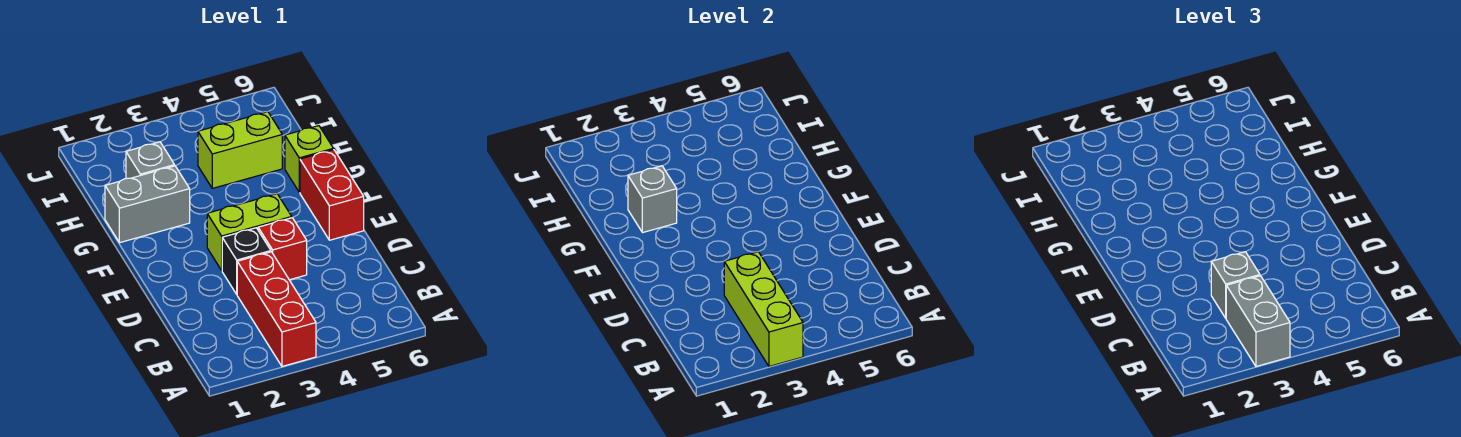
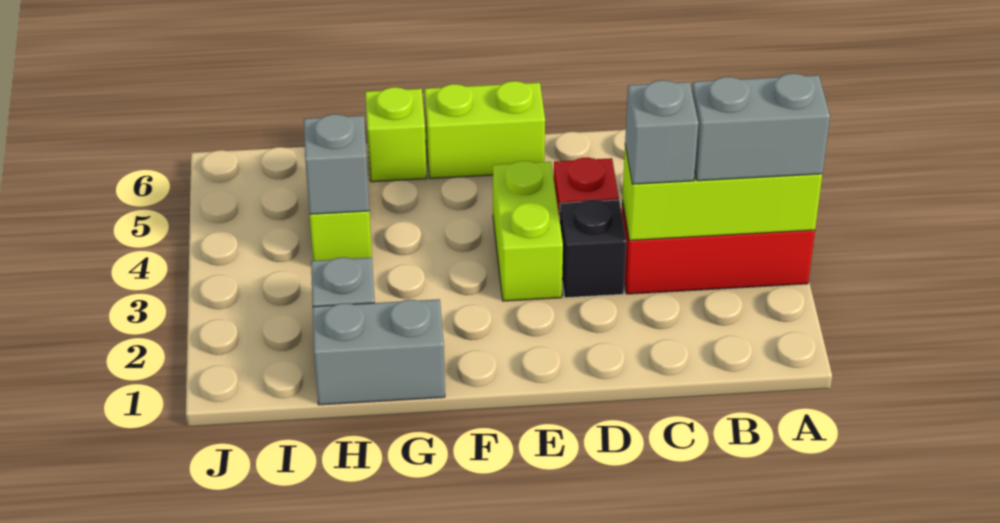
red 1x2 brick [300,150,364,240] -> lime 1x2 brick [425,81,545,179]
grey 1x2 brick [105,166,190,243] -> grey 1x2 brick turned to [313,299,445,405]
grey 1x1 brick [628,166,677,233] -> grey 1x1 brick moved to [304,114,369,214]

